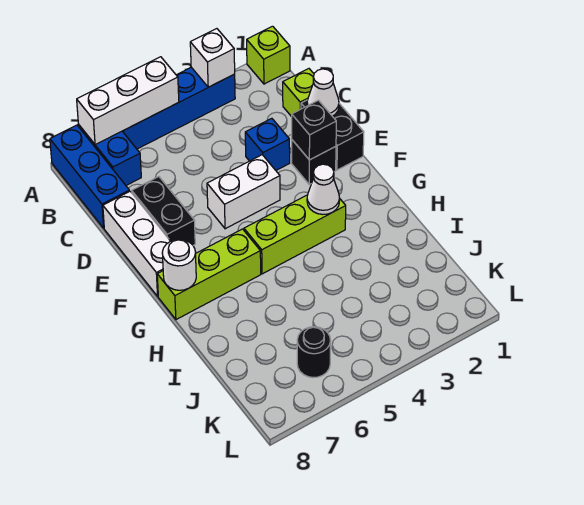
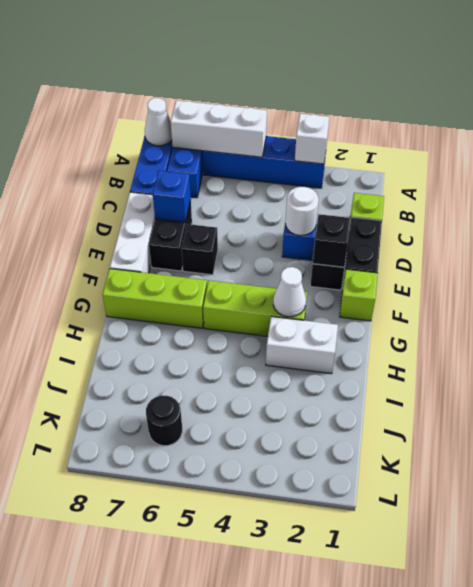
lime 1x1 brick [247,26,290,84] -> lime 1x1 brick moved to [340,269,378,321]
white 1x1 cone [307,69,339,116] -> white 1x1 cone moved to [145,98,172,146]
none -> blue 1x1 brick [153,170,191,222]
white 1x2 brick [207,155,280,229] -> white 1x2 brick moved to [266,316,338,374]
none -> black 1x1 brick [181,224,218,275]
white 1x1 round brick [162,239,196,290] -> white 1x1 round brick moved to [285,186,319,236]

